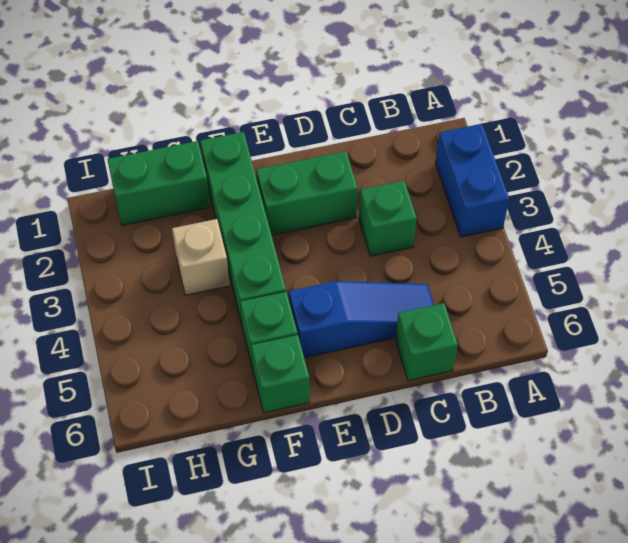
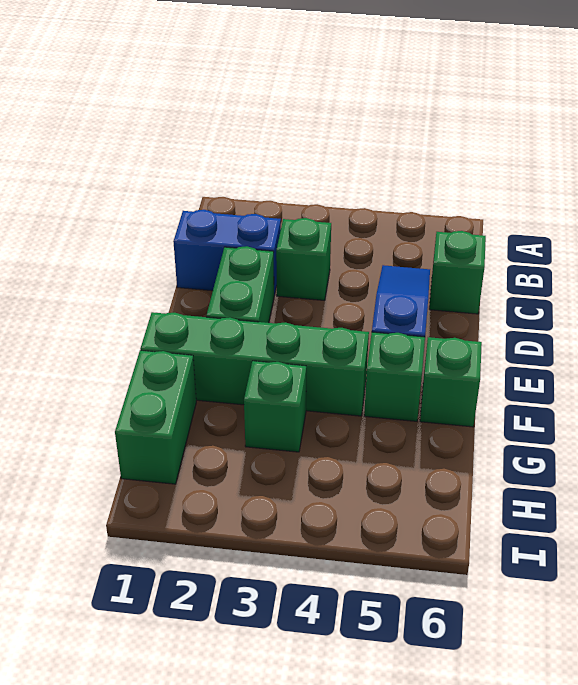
blue 1x2 brick [436,124,509,237] -> blue 1x2 brick moved to [173,210,281,295]
tan 1x1 brick [172,219,230,295] -> green 1x1 brick [244,361,306,452]

